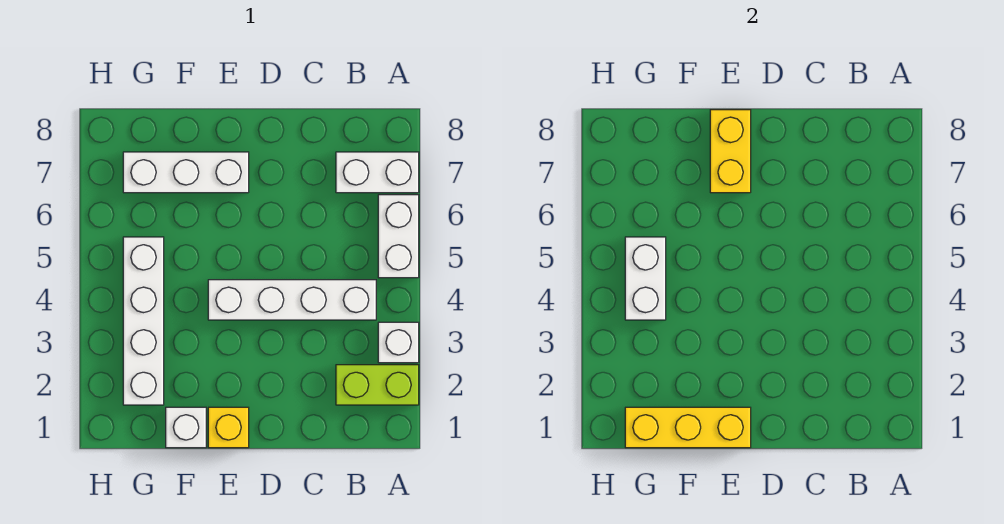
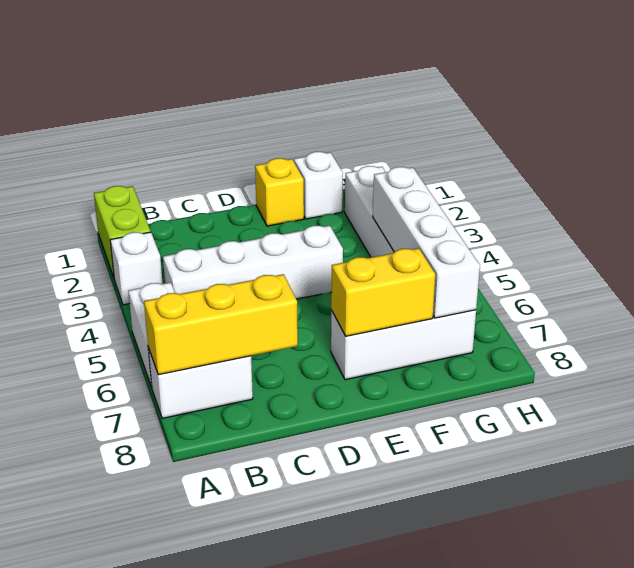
lime 1x2 brick [336,365,419,405] -> lime 1x2 brick turned to [94,186,151,278]
yellow 1x3 brick [625,407,751,448] -> yellow 1x3 brick moved to [144,274,298,375]
yellow 1x2 brick [710,110,751,193] -> yellow 1x2 brick turned to [331,248,435,336]
white 1x2 brick [625,237,666,320] -> white 1x4 brick [373,167,480,318]

